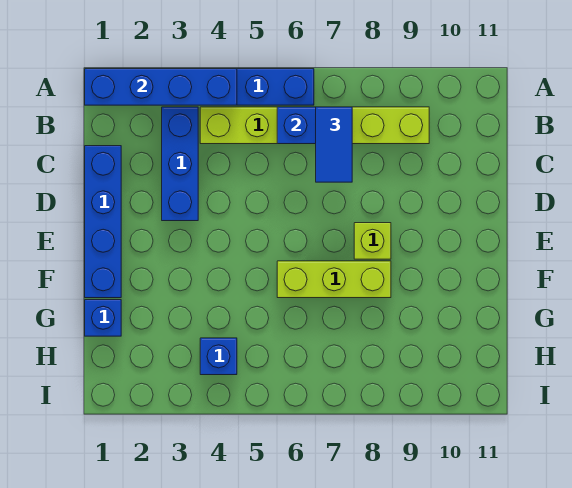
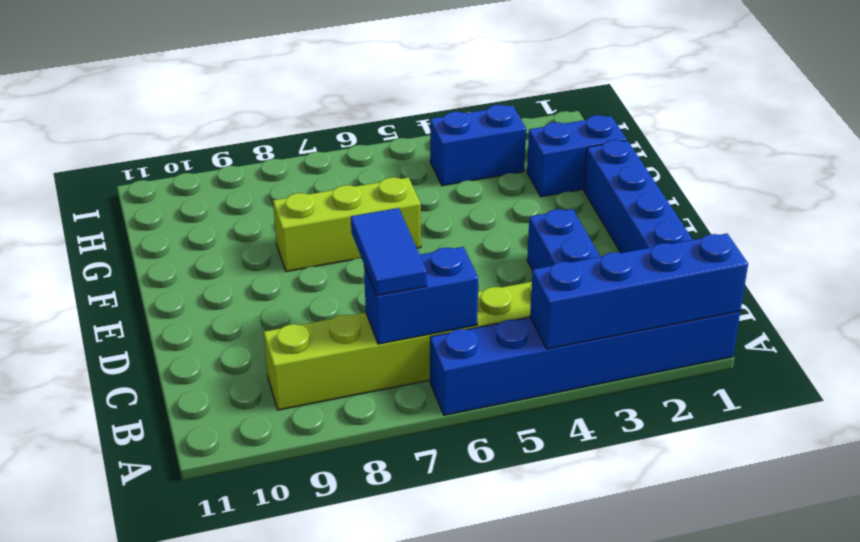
lime 1x1 brick [354,223,391,259] -> none
blue 1x1 brick [85,300,121,336] -> blue 1x2 brick [527,115,627,197]
blue 1x1 brick [200,338,237,375] -> blue 1x2 brick [430,105,526,186]

